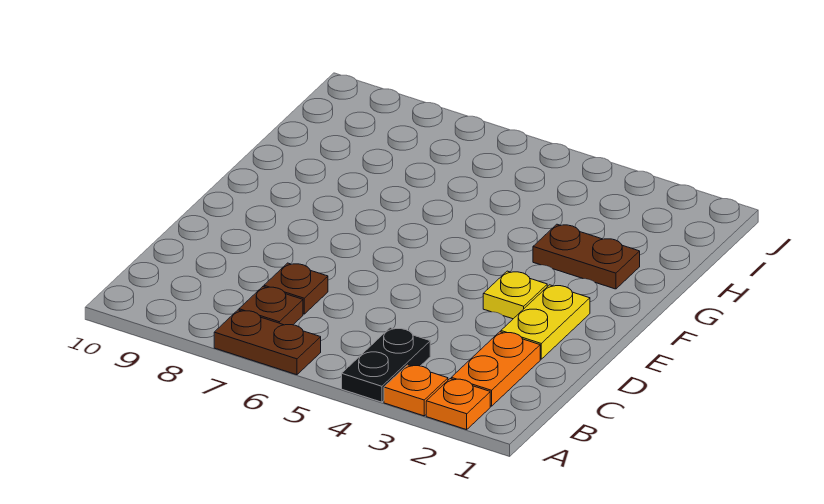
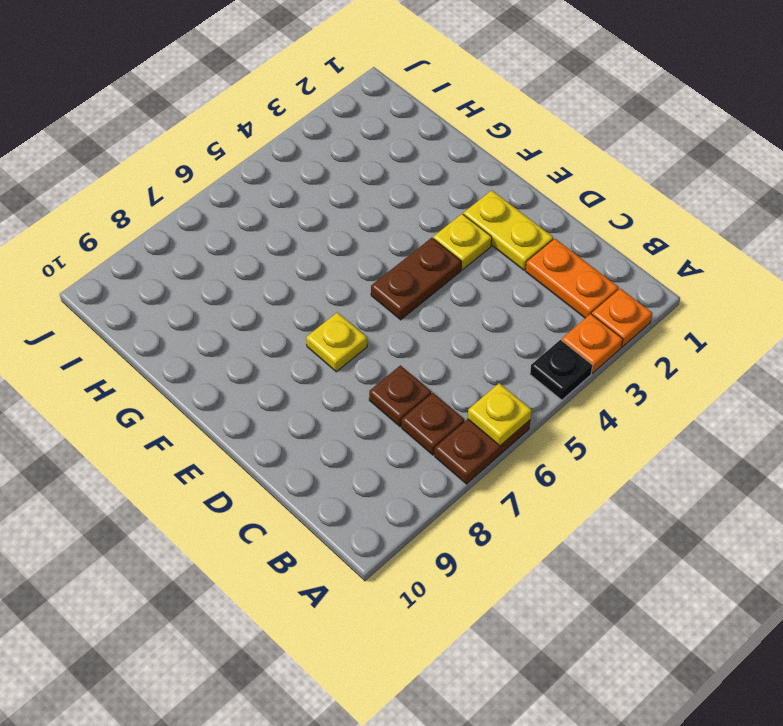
black 1x2 plate [342,328,430,402] -> black 1x1 plate [530,340,593,400]
none -> yellow 1x1 plate [468,383,532,446]
none -> yellow 1x1 plate [306,312,367,372]
brown 1x2 plate [533,224,640,289] -> brown 1x2 plate moved to [371,238,461,320]

